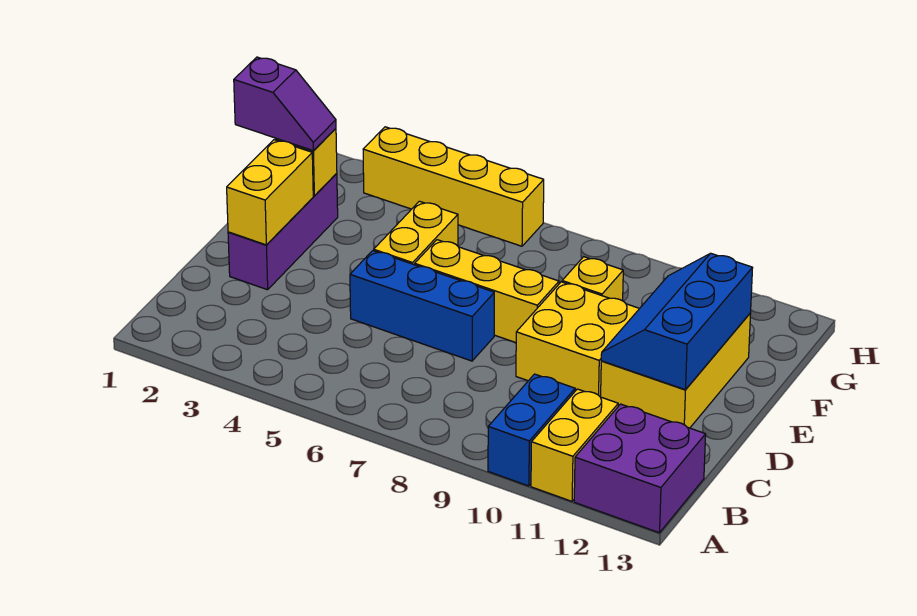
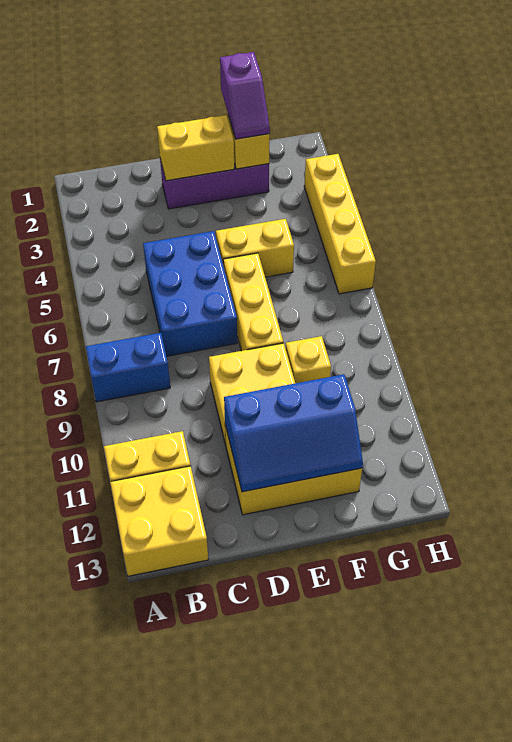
blue 1x2 brick [488,374,575,486] -> blue 1x2 brick moved to [86,333,170,402]
purple 2x2 brick [574,404,706,533] -> yellow 2x2 brick [110,466,208,576]
blue 1x3 brick [350,251,494,361] -> blue 2x3 brick [143,231,237,356]
blue 2x3 slope [601,253,753,390] -> blue 2x3 slope turned to [224,374,363,492]

